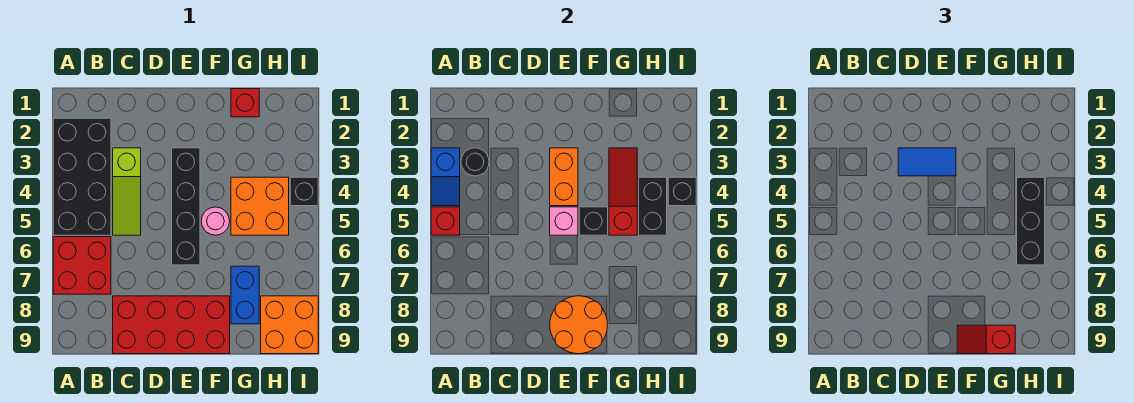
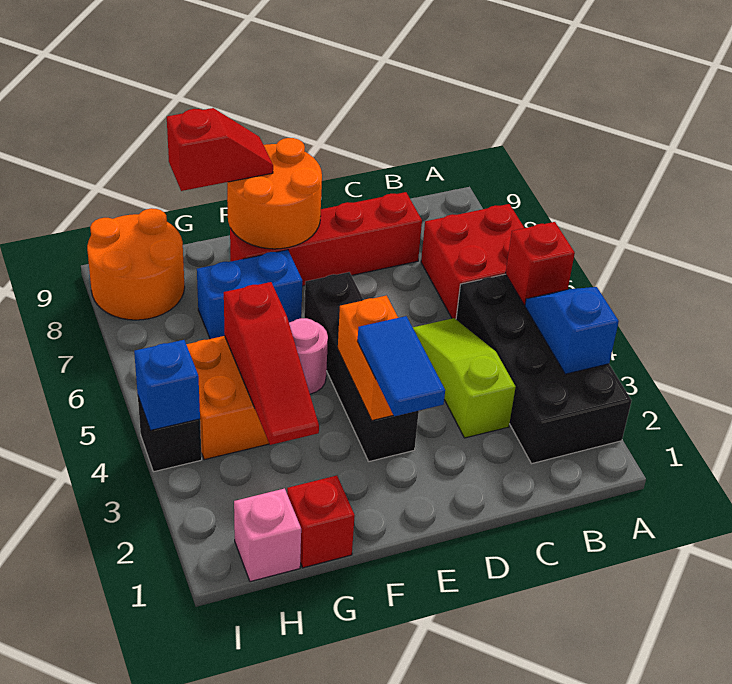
black 1x1 round brick [461,148,489,176] -> none
red 2x4 brick [113,296,230,354] -> red 1x4 brick [230,192,422,286]
blue 1x2 tile [898,148,956,176] -> blue 1x2 tile turned to [357,316,445,416]
pink 1x1 brick [550,207,578,235] -> pink 1x1 brick moved to [234,488,301,582]
black 1x1 brick [579,207,608,235] -> none
blue 1x2 brick [231,266,259,324] -> blue 1x2 brick turned to [197,250,302,339]
black 1x2 brick [639,177,667,235] -> none
black 1x3 brick [1017,177,1045,265] -> none
orange 2x2 brick [261,296,318,354] -> orange 2x2 round brick [87,208,185,320]
black 1x1 brick [668,177,696,206] -> blue 1x1 brick [134,340,200,430]

